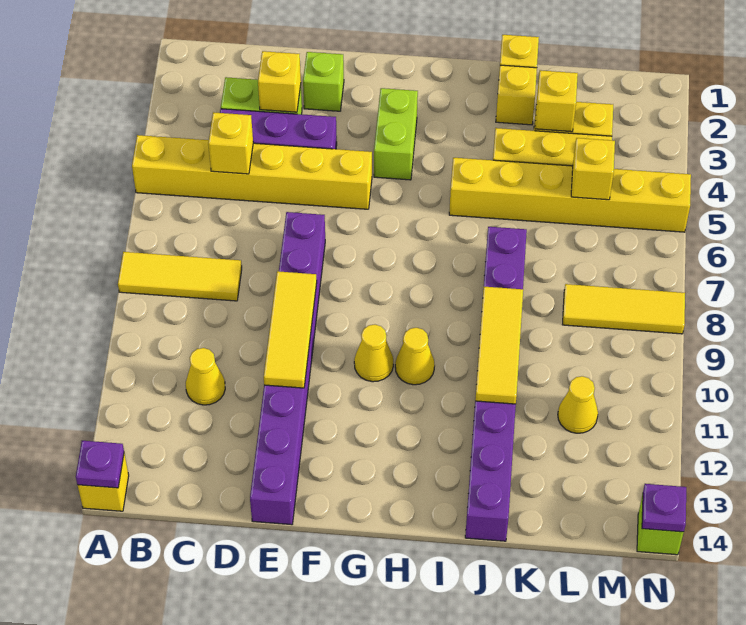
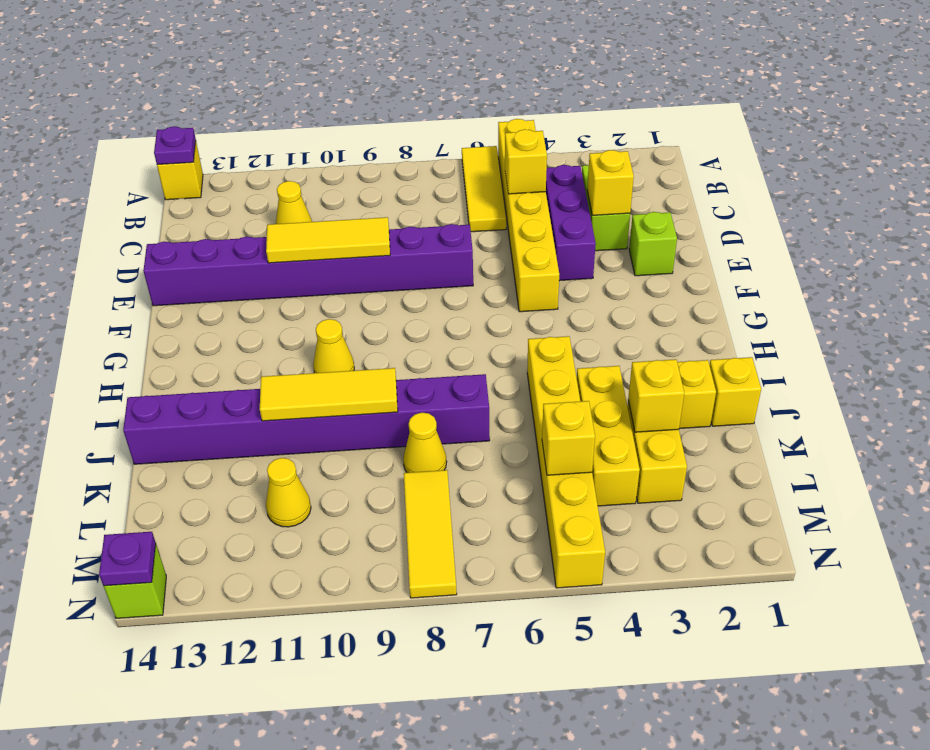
yellow 1x3 tile [118,252,242,301] -> yellow 1x3 tile moved to [462,146,506,232]
lime 1x2 brick [374,88,418,180] -> none
yellow 1x1 cone [354,325,393,382] -> yellow 1x1 cone moved to [403,413,447,473]

